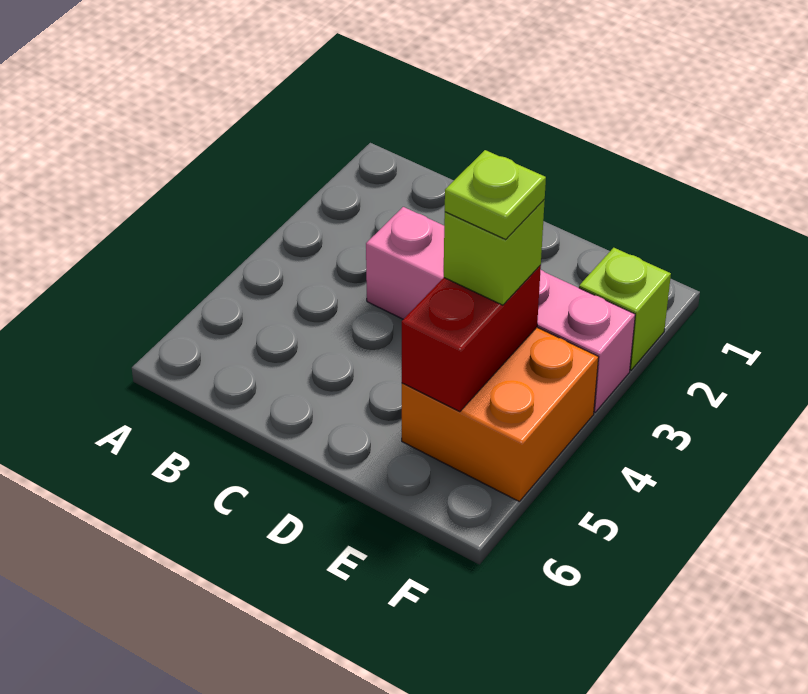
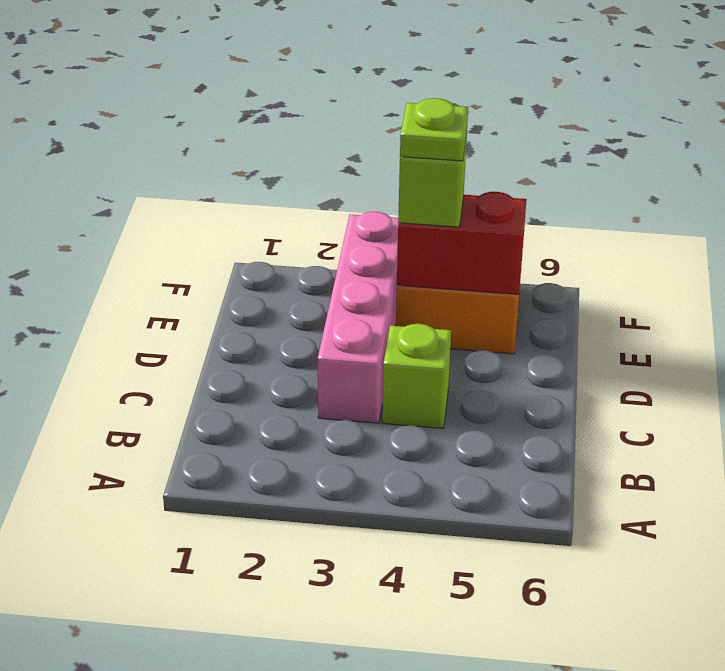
lime 1x1 brick [579,248,671,370] -> lime 1x1 brick moved to [382,324,451,428]

